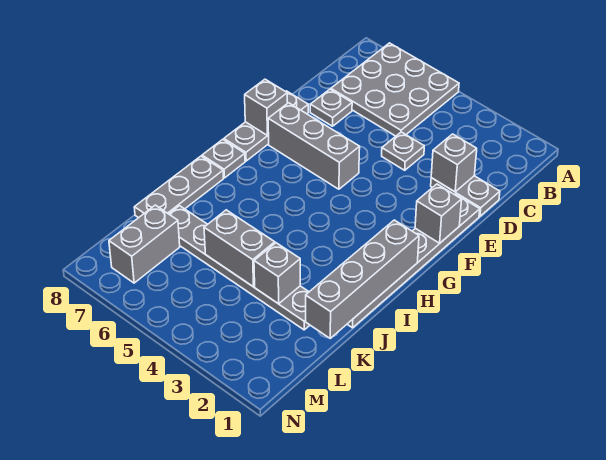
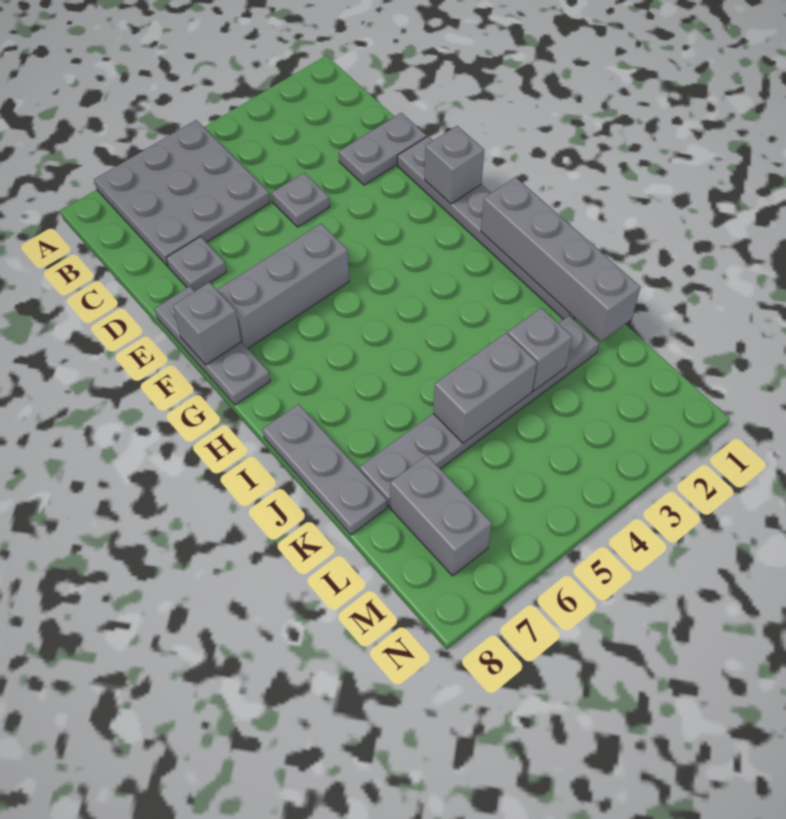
grey 1x1 brick [431,134,477,192] -> none
grey 1x1 plate [202,139,245,178] -> none

